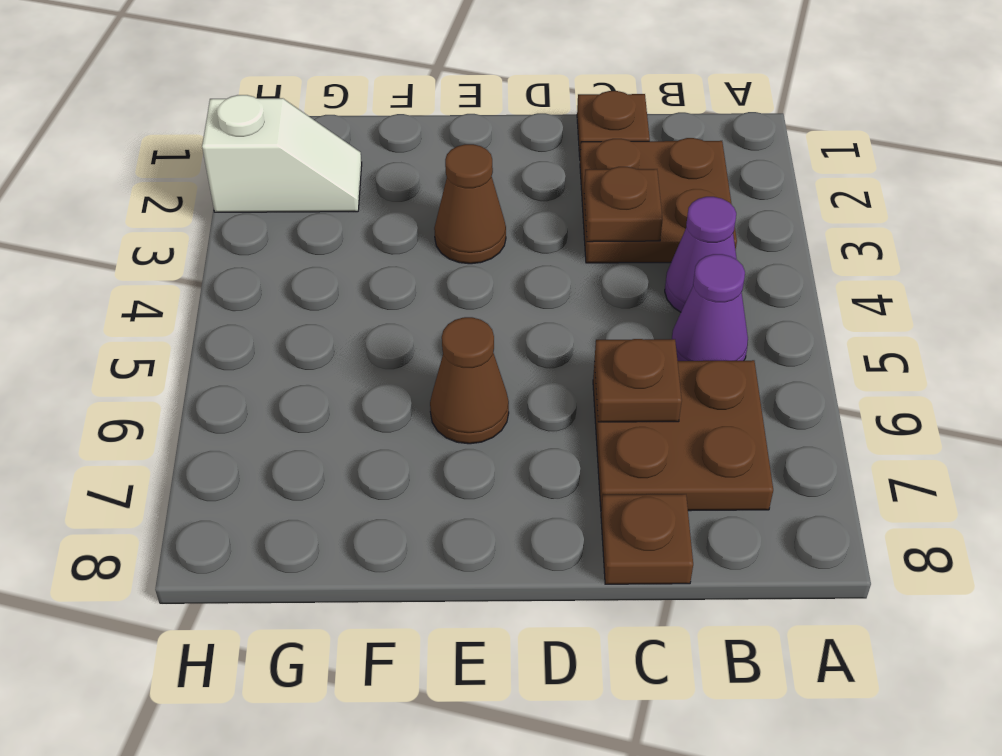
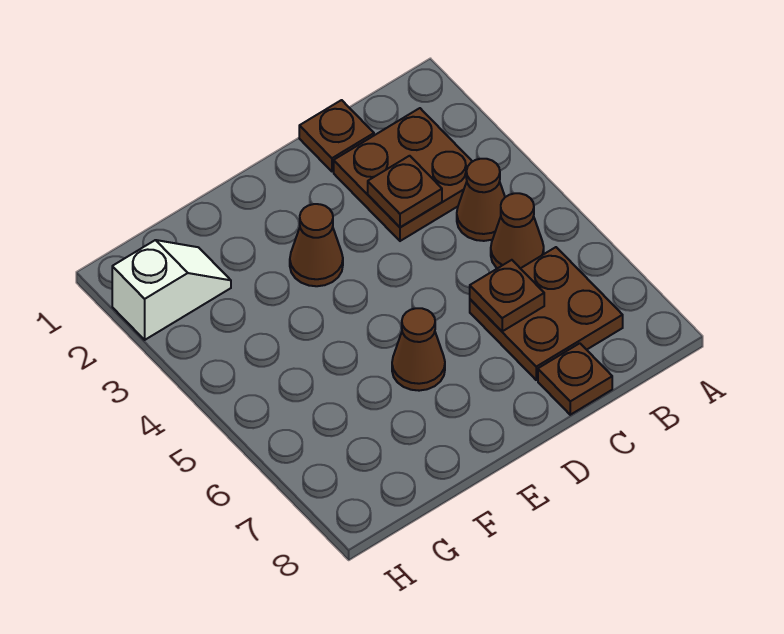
purple 1x1 cone [665,197,737,312] -> brown 1x1 cone [457,159,505,241]
purple 1x1 cone [672,254,748,361] -> brown 1x1 cone [491,193,544,268]

